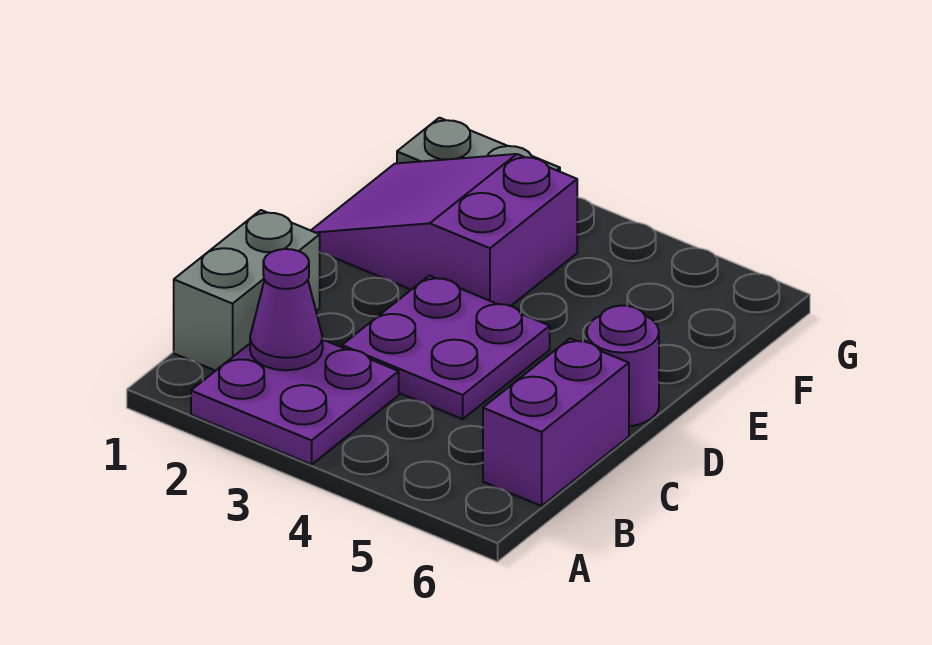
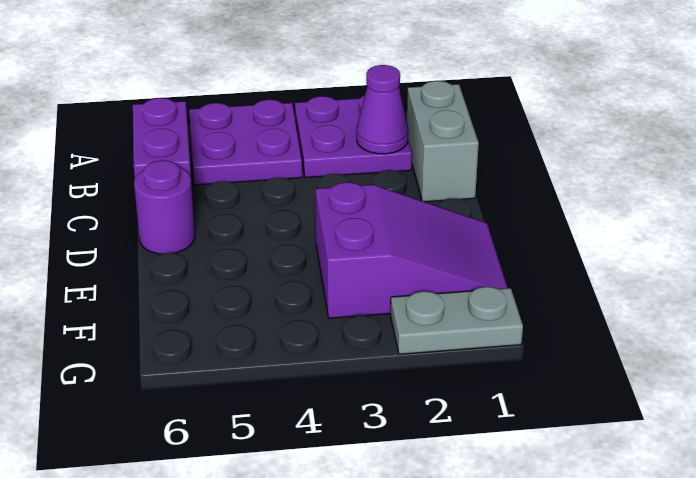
purple 2x2 plate [342,276,550,419] -> purple 2x2 plate moved to [189,100,302,185]

